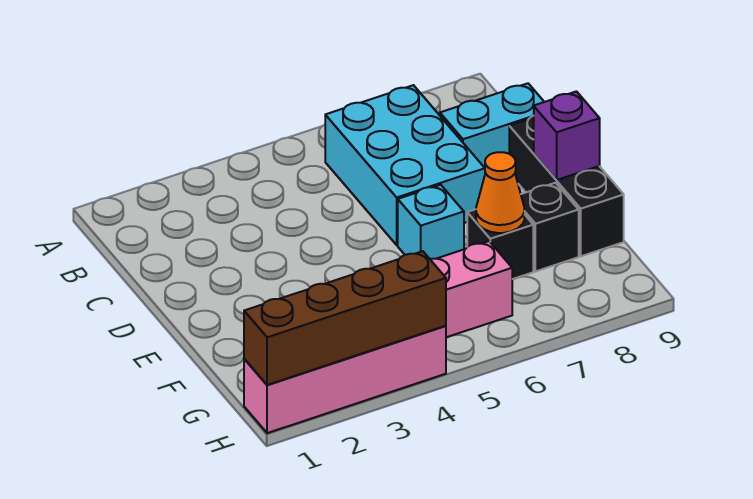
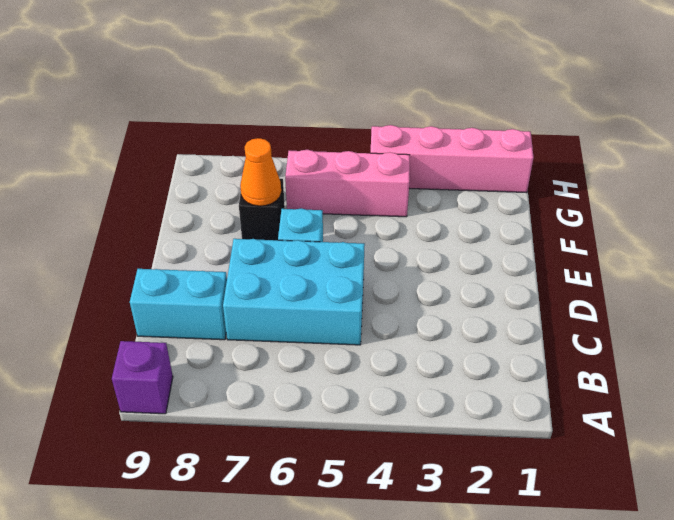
cyan 2x3 brick [325,85,485,245] -> cyan 2x3 brick turned to [223,239,365,345]
black 1x3 brick [509,116,624,256] -> none
purple 1x1 brick [534,91,600,180] -> purple 1x1 brick moved to [112,341,173,414]
black 1x1 brick [521,183,579,271] -> none
brown 1x4 brick [244,251,446,385] -> none

